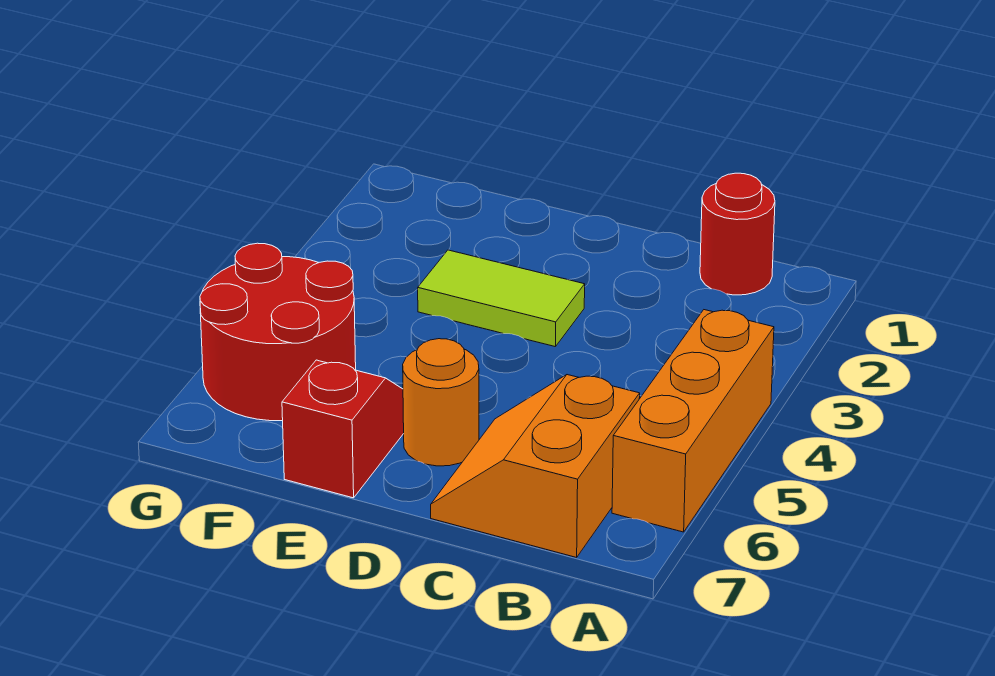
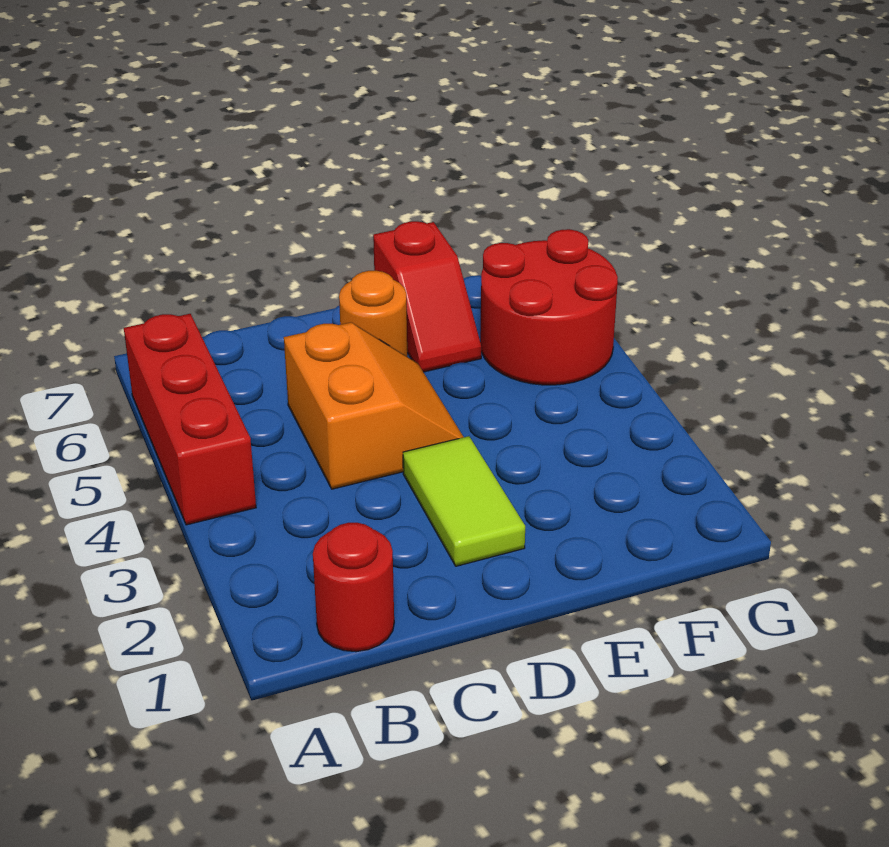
orange 1x3 brick [612,310,774,532] -> red 1x3 brick [124,314,256,525]
orange 2x2 slope [431,375,640,557] -> orange 2x2 slope moved to [284,322,463,489]
lime 1x2 tile [418,250,585,347] -> lime 1x2 tile turned to [403,436,525,566]

